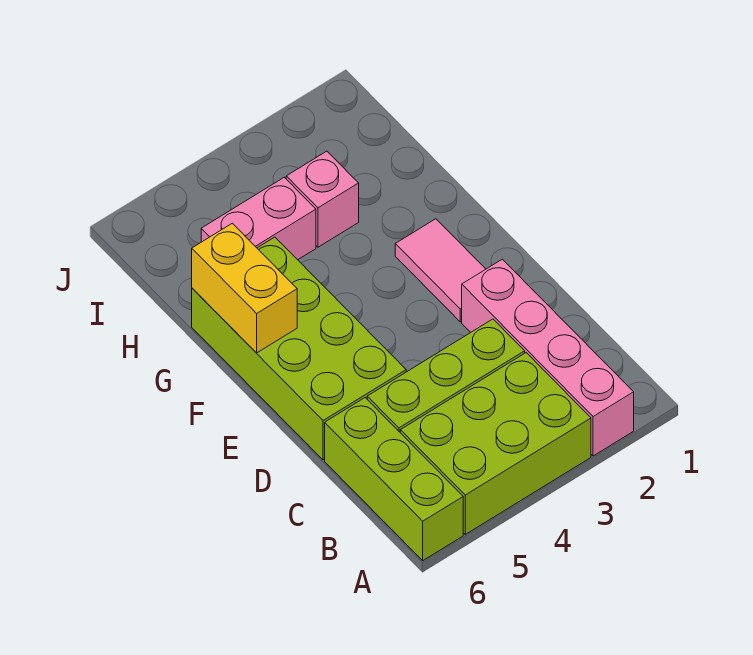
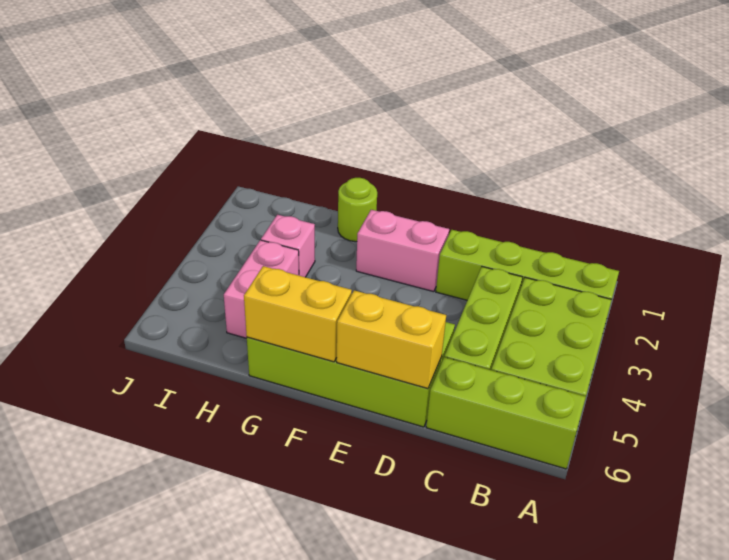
pink 1x4 brick [462,259,634,456] -> lime 1x4 brick [436,230,619,300]
none -> yellow 1x2 brick [337,290,446,389]
pink 1x2 tile [395,219,486,322] -> pink 1x2 brick [356,210,449,292]
none -> lime 1x1 round brick [338,178,377,242]

